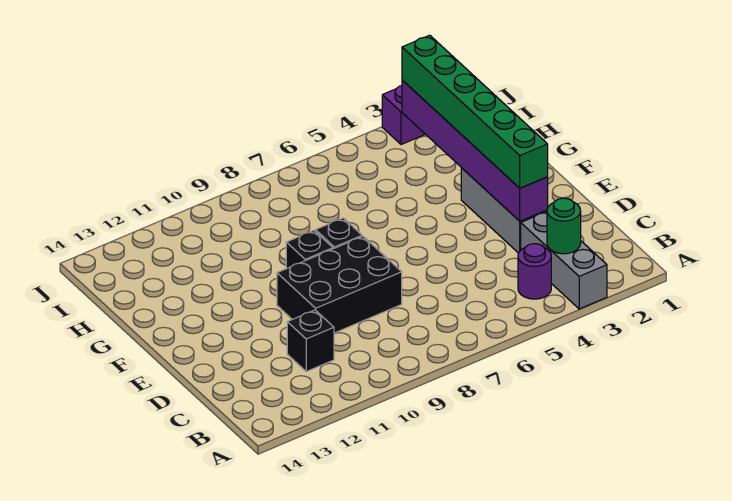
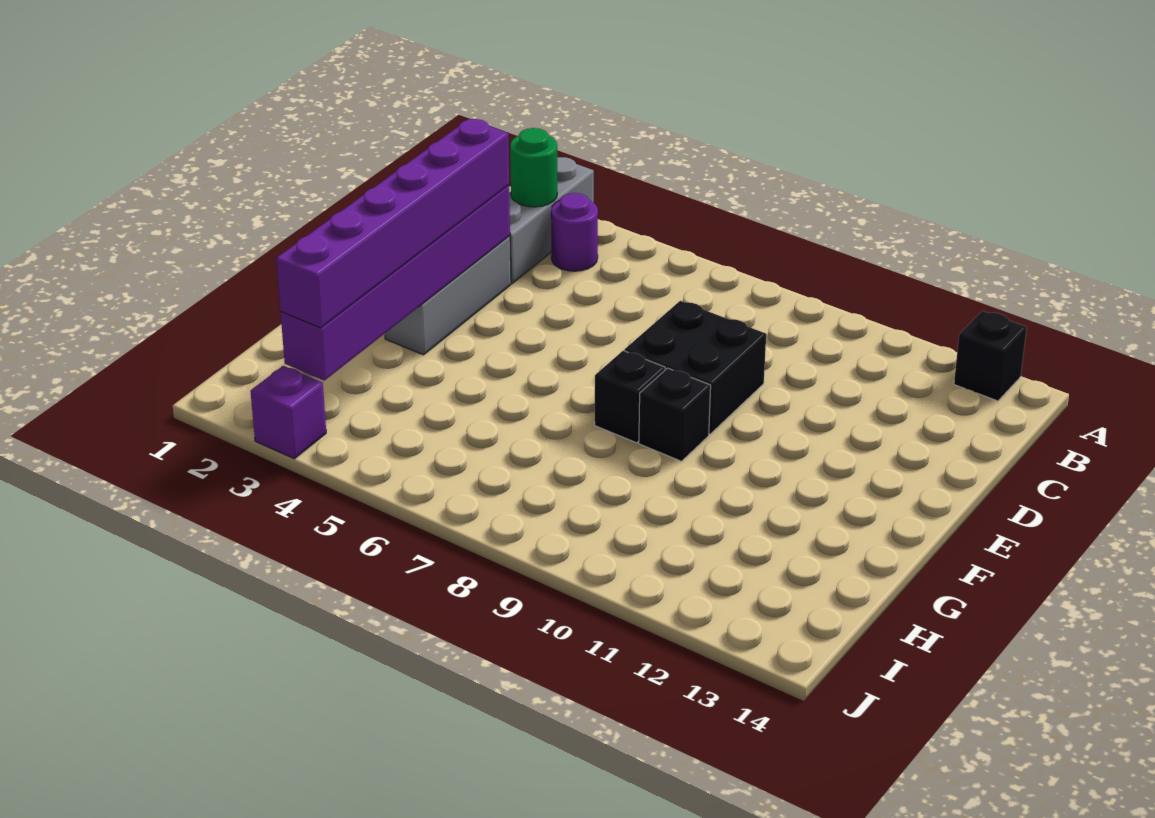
black 1x1 brick [287,310,334,371] -> black 1x1 brick moved to [954,311,1027,401]
green 1x6 brick [402,35,548,188] -> purple 1x6 brick [276,119,509,328]
black 2x3 brick [277,236,402,333] -> black 2x2 brick [624,301,766,434]

